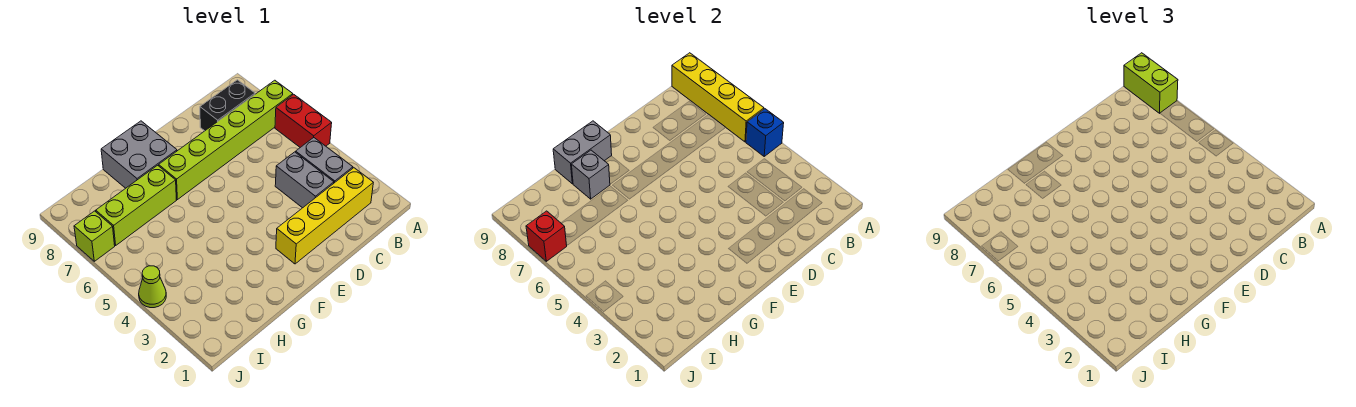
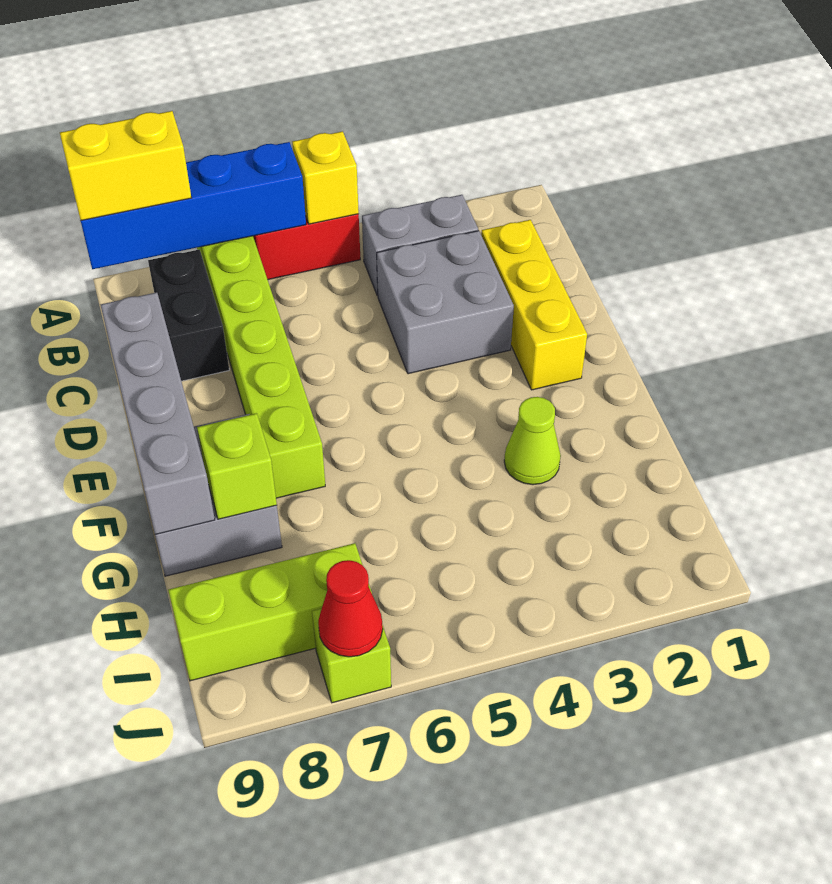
blue 1x1 brick [746,109,784,156] -> yellow 1x1 brick [292,131,359,224]
yellow 1x4 brick [672,53,764,142] -> blue 1x4 brick [81,142,306,269]
lime 1x2 brick [1124,53,1178,113] -> yellow 1x2 brick [60,111,191,221]
yellow 1x4 brick [276,168,373,264] -> yellow 1x3 brick [481,220,587,390]
grey 1x2 brick [275,152,334,208] -> grey 2x2 brick [377,231,514,374]
grey 1x2 brick [553,121,612,184] -> grey 1x4 brick [101,292,215,534]
lime 1x3 brick [96,165,176,245] -> lime 1x3 brick turned to [168,543,372,681]
grey 1x1 brick [571,150,610,199] -> lime 1x1 brick [197,413,277,519]
lime 1x1 cone [139,266,166,308] -> lime 1x1 cone moved to [504,397,561,485]
red 1x1 brick [526,211,567,261] -> red 1x1 cone [318,560,383,657]

